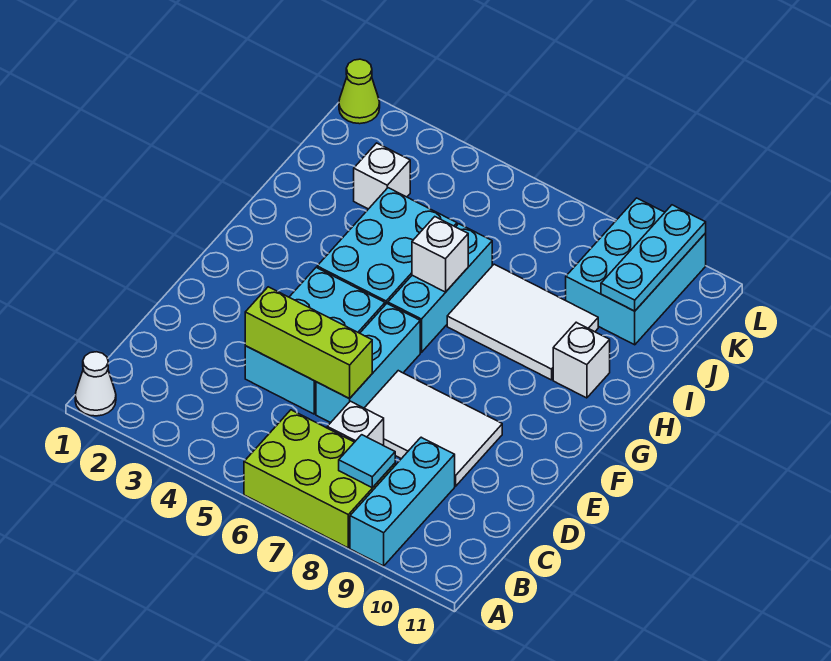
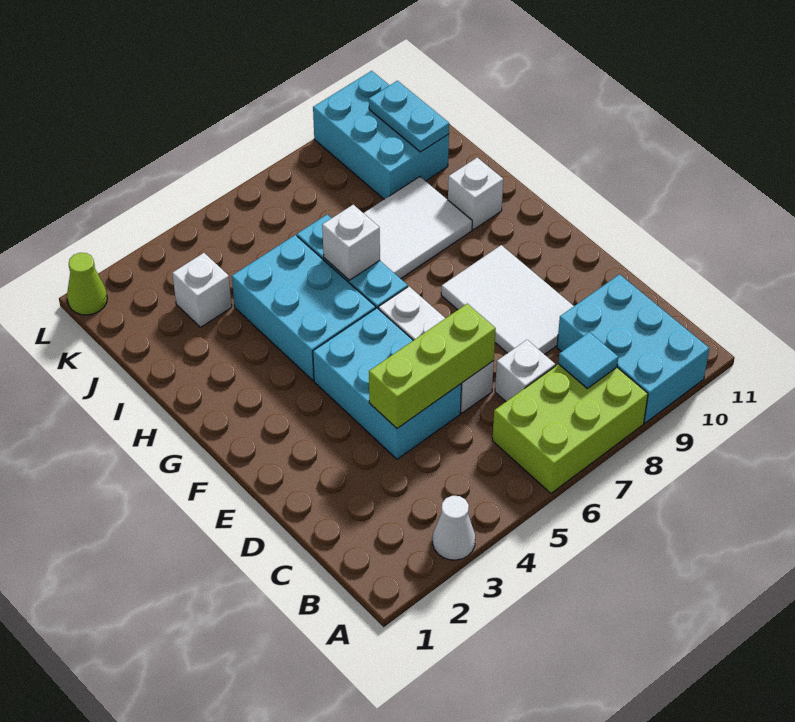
white 1x1 cone [75,352,116,416] -> white 1x1 cone moved to [433,496,475,560]
cyan 1x3 brick [350,437,455,566] -> cyan 2x3 brick [557,274,709,423]
cyan 1x3 brick [316,304,420,423] -> white 1x3 brick [378,287,494,413]
white 2x3 tile [365,371,502,486] -> white 2x3 tile turned to [441,245,574,354]
cyan 1x3 plate [601,205,706,311] -> cyan 1x2 plate [369,81,449,152]

